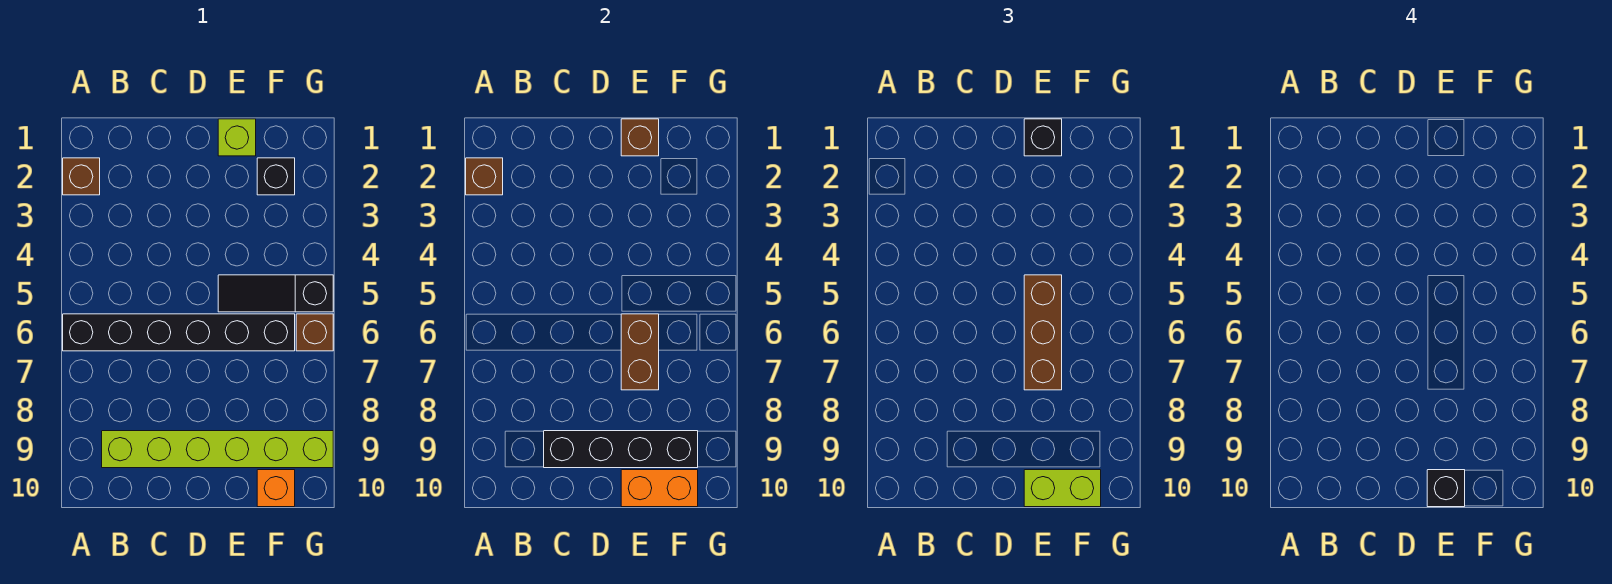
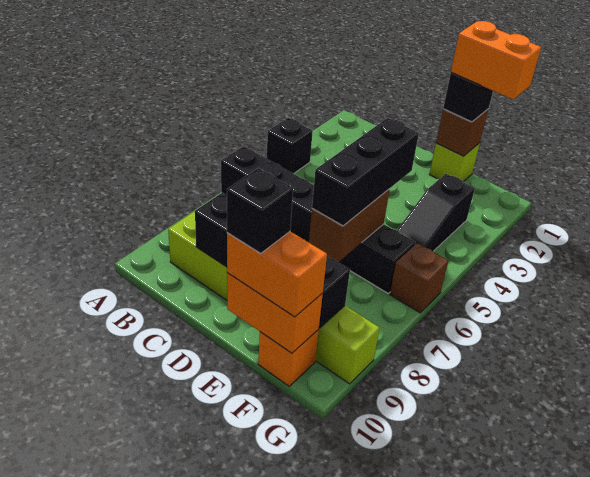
brown 1x1 brick [63,158,100,195] -> none
brown 1x1 brick [466,158,503,195] -> none
none -> orange 1x2 brick [451,21,541,99]
black 1x3 slope [218,275,333,312] -> black 1x3 slope turned to [397,174,475,251]
brown 1x3 brick [1024,275,1062,390] -> black 1x3 brick [312,118,419,226]
lime 1x2 brick [1024,470,1101,507] -> orange 1x2 brick [227,232,327,317]
black 1x1 brick [257,158,295,195] -> black 1x1 brick moved to [267,118,313,174]

